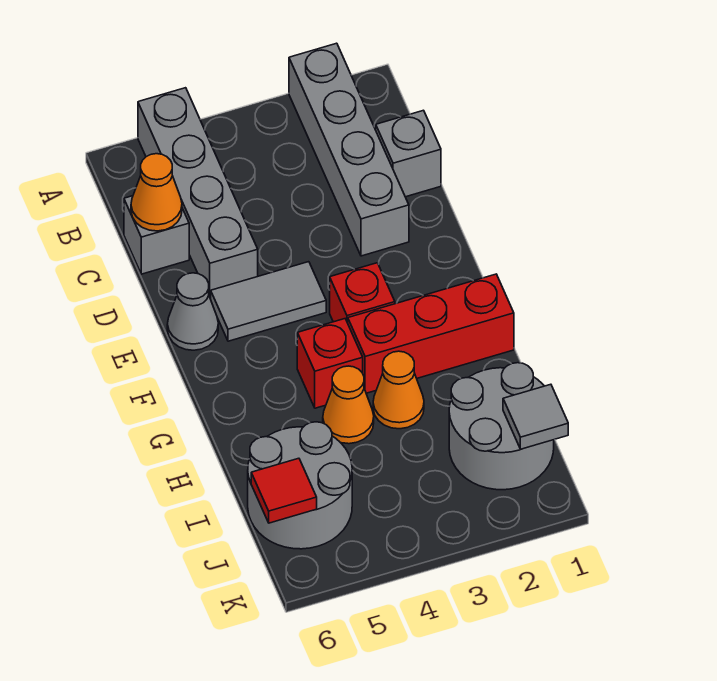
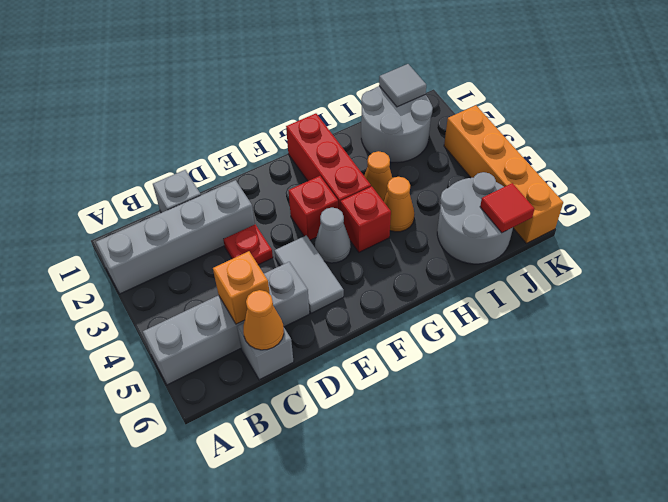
none -> orange 1x1 brick [213,251,270,324]
none -> red 1x1 plate [223,225,273,265]
grey 1x1 cone [167,273,218,350] -> grey 1x1 cone moved to [315,208,351,263]
none -> orange 1x4 brick [444,105,563,243]

